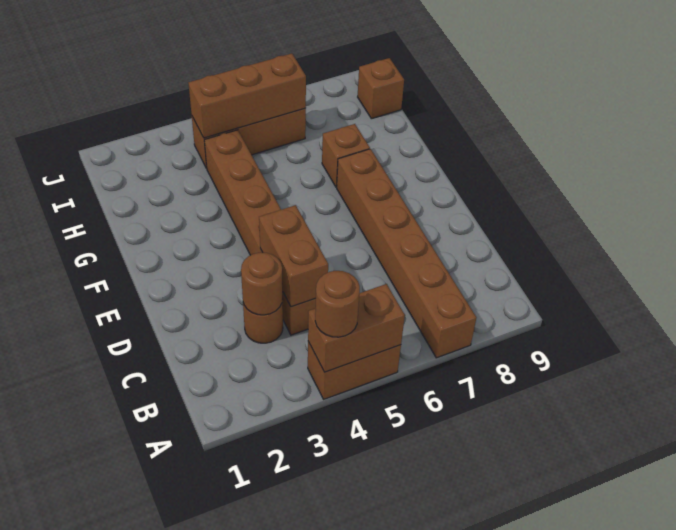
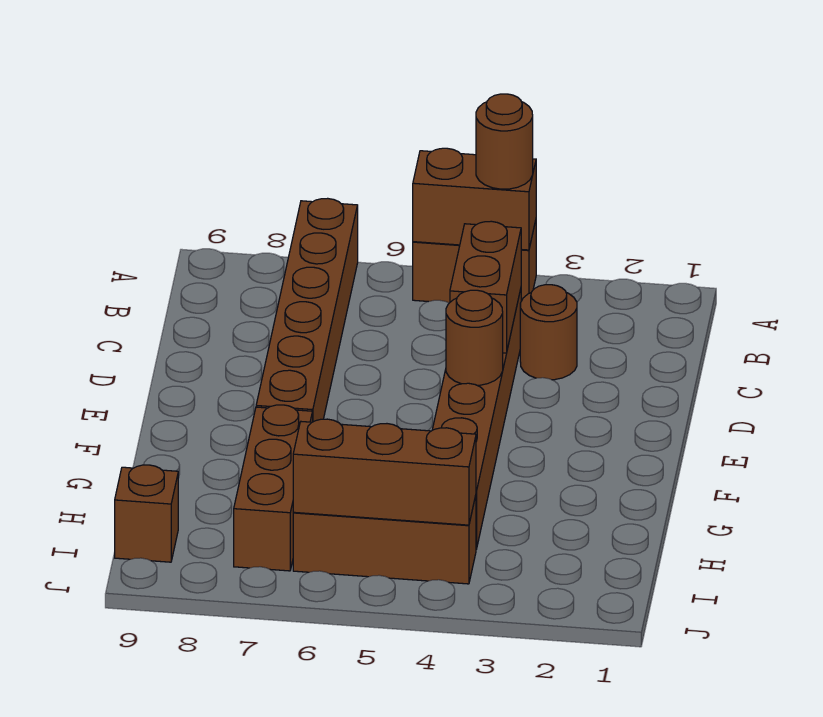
brown 1x1 round brick [241,252,283,315] -> brown 1x1 round brick moved to [446,290,503,385]
brown 1x1 brick [322,124,370,187] -> brown 1x3 brick [234,405,313,571]

